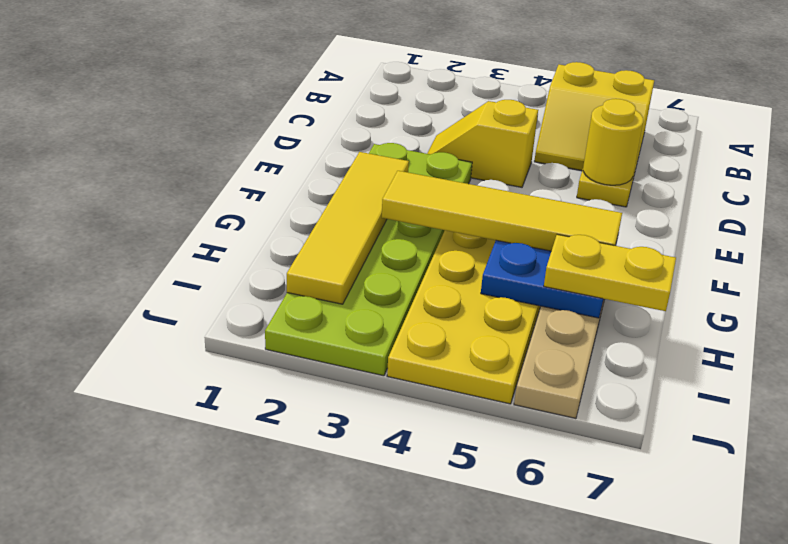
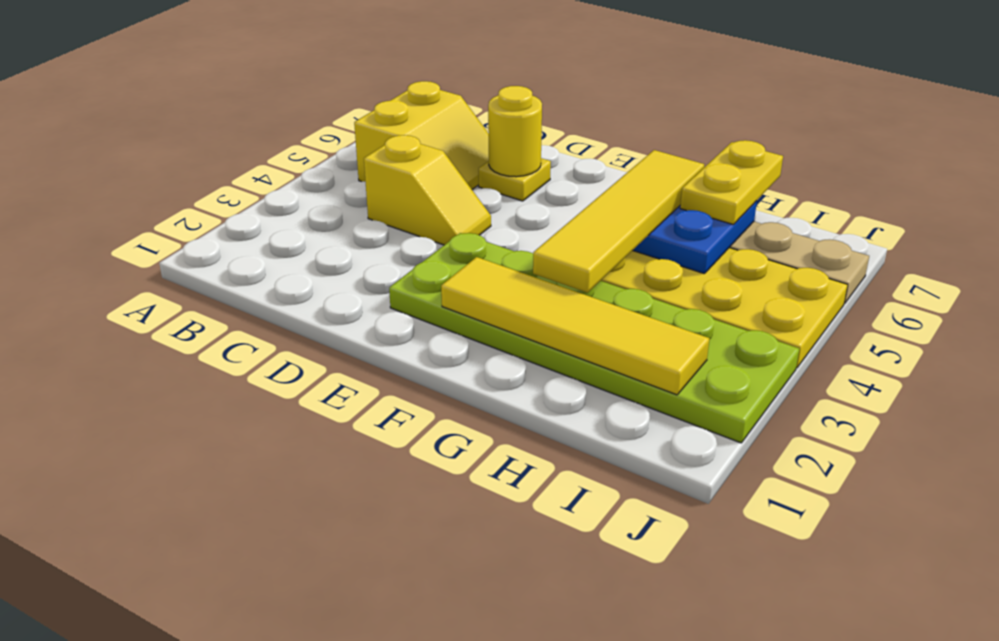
yellow 1x2 slope [427,100,538,187] -> yellow 1x2 slope turned to [364,135,491,245]

